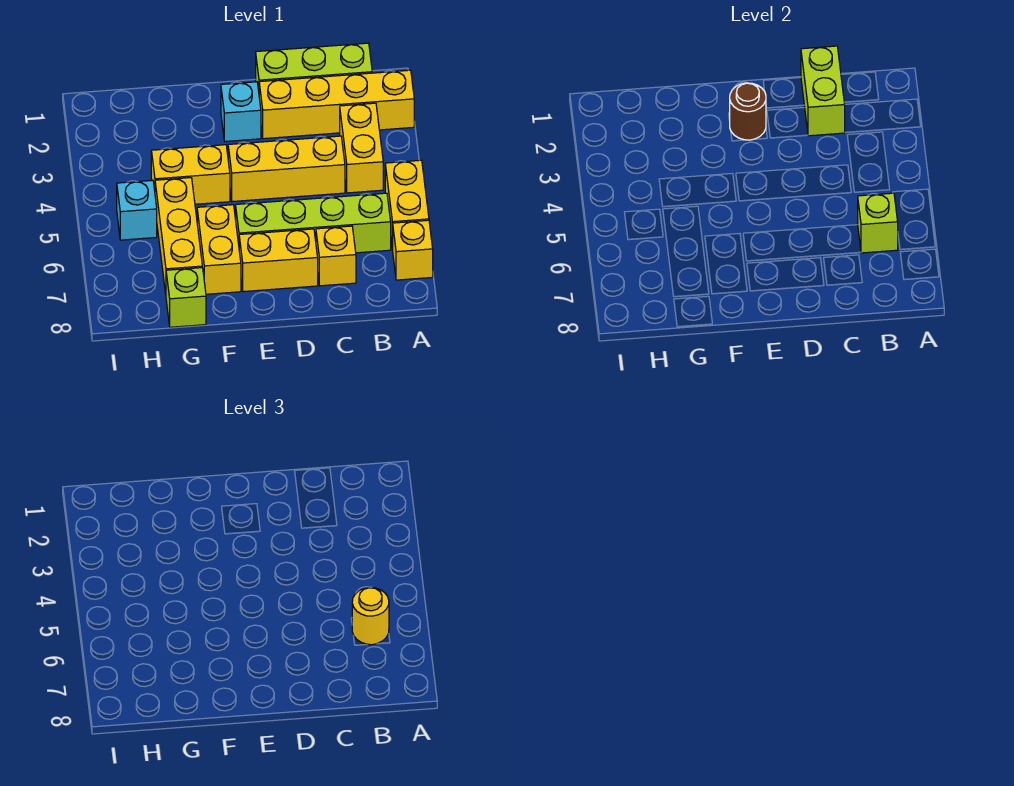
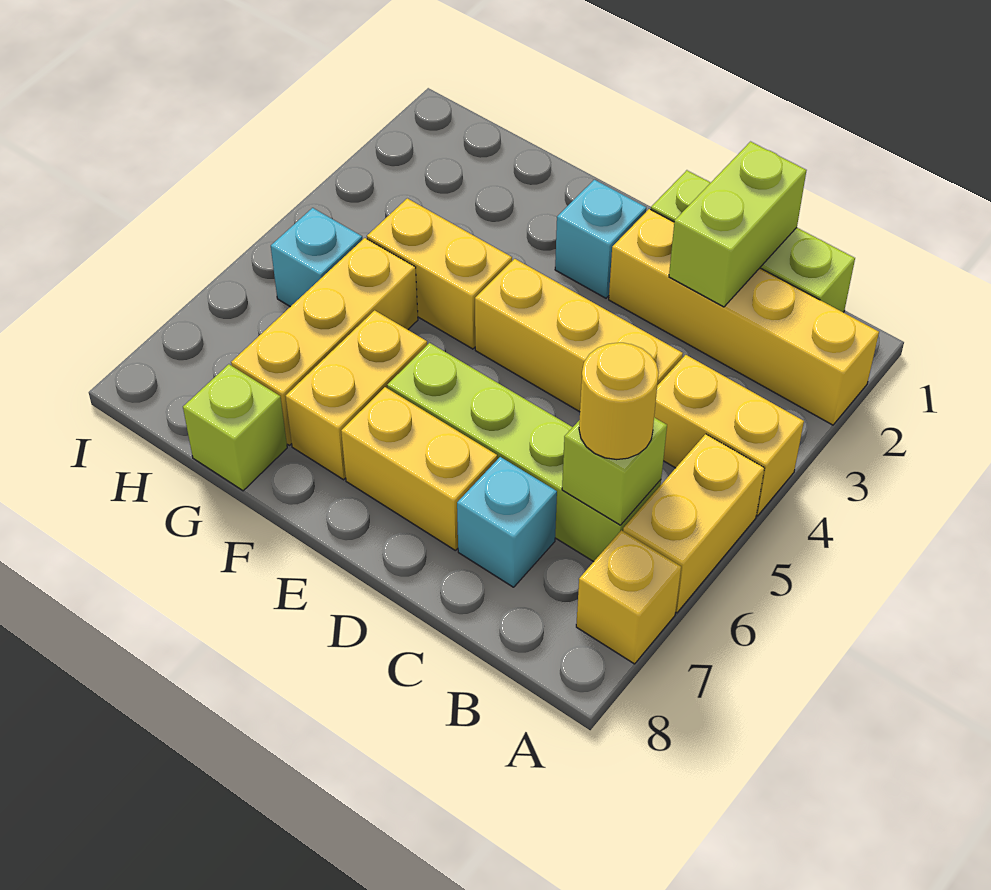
yellow 1x2 brick [340,103,383,193] -> yellow 1x2 brick turned to [654,355,804,516]
yellow 1x1 brick [316,226,356,286] -> cyan 1x1 brick [457,457,557,587]
brown 1x1 round brick [730,83,766,140] -> none

